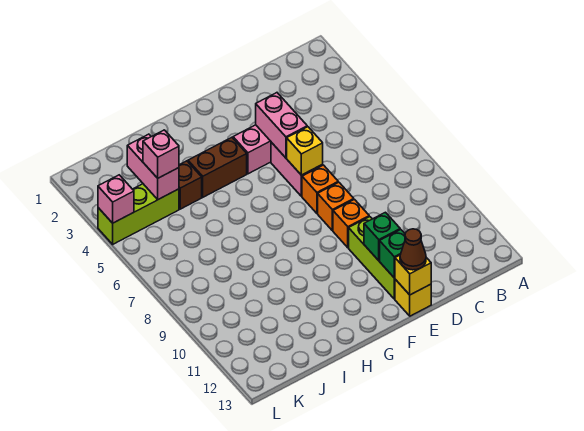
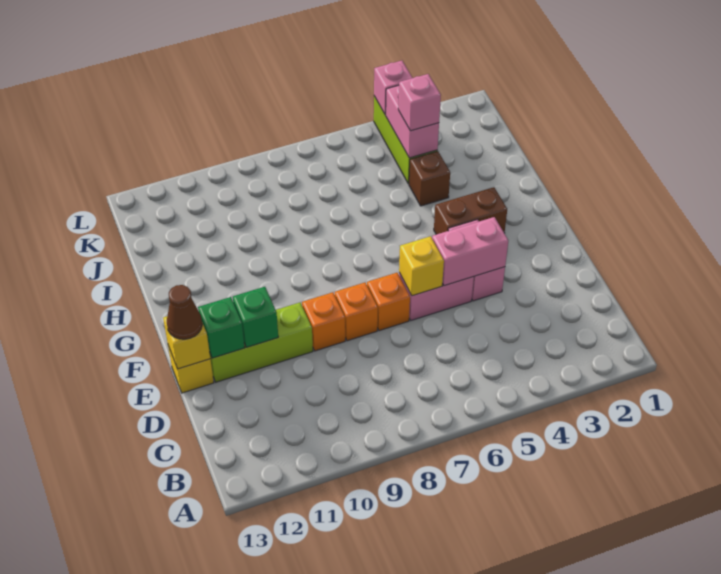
brown 1x2 brick [188,137,247,197] -> brown 1x2 brick turned to [434,187,507,234]
pink 1x2 brick [127,134,179,199] -> pink 1x2 brick turned to [386,85,439,158]

